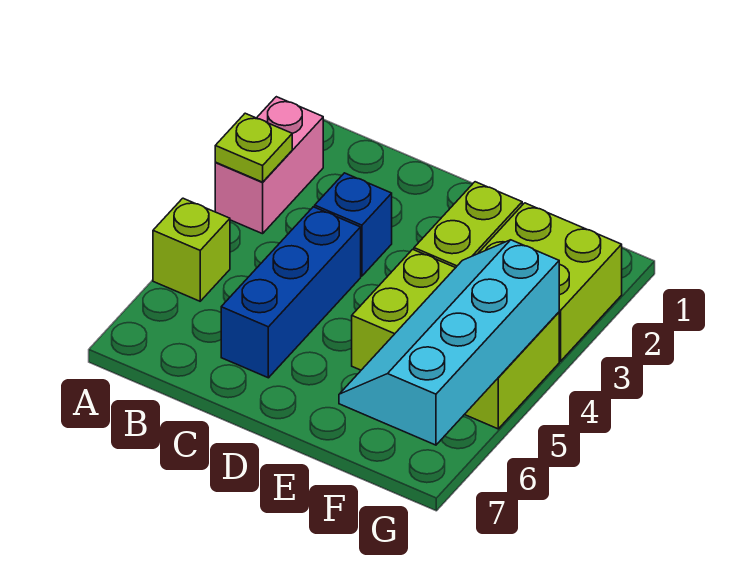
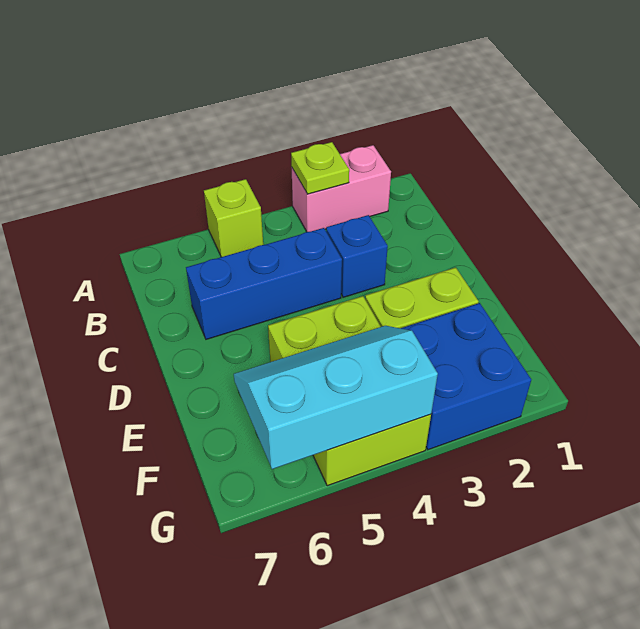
lime 2x2 brick [478,203,622,361] -> blue 2x2 brick [401,303,531,450]
cyan 2x4 slope [339,240,559,445] -> cyan 2x3 slope [234,326,438,469]

